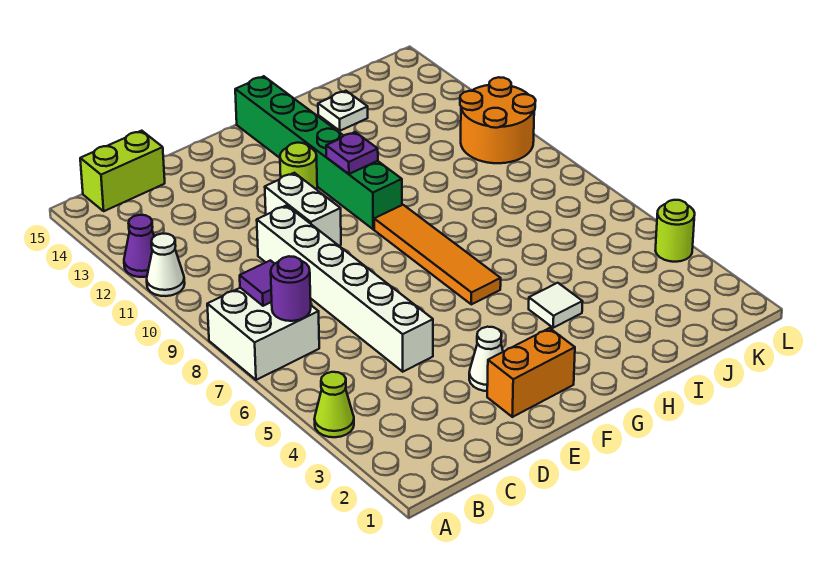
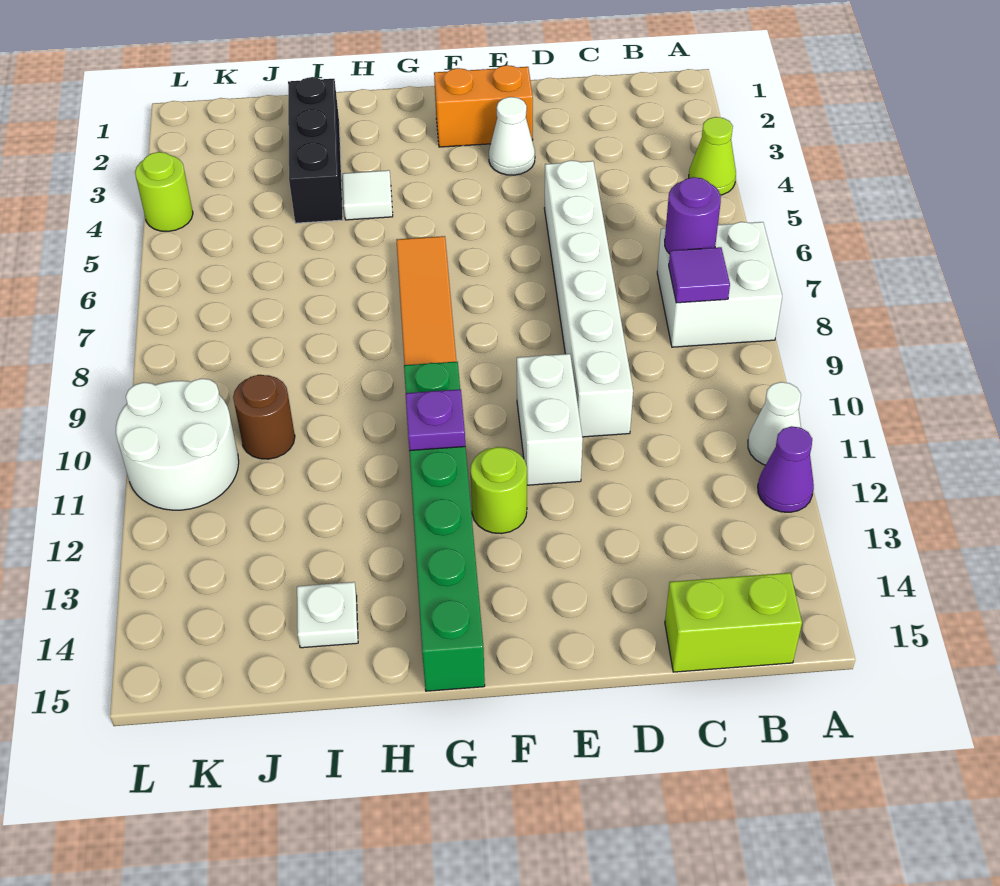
none -> black 1x3 brick [288,77,343,223]
none -> brown 1x1 round brick [233,375,295,459]
orange 2x2 round brick [460,77,536,163] -> white 2x2 round brick [116,379,239,510]

